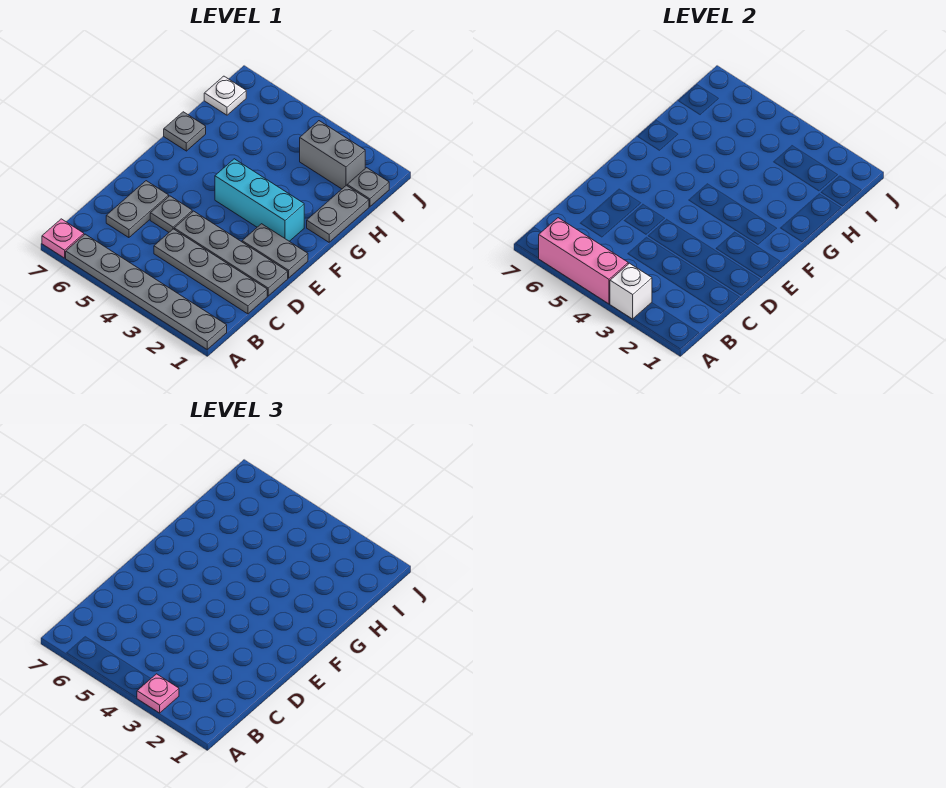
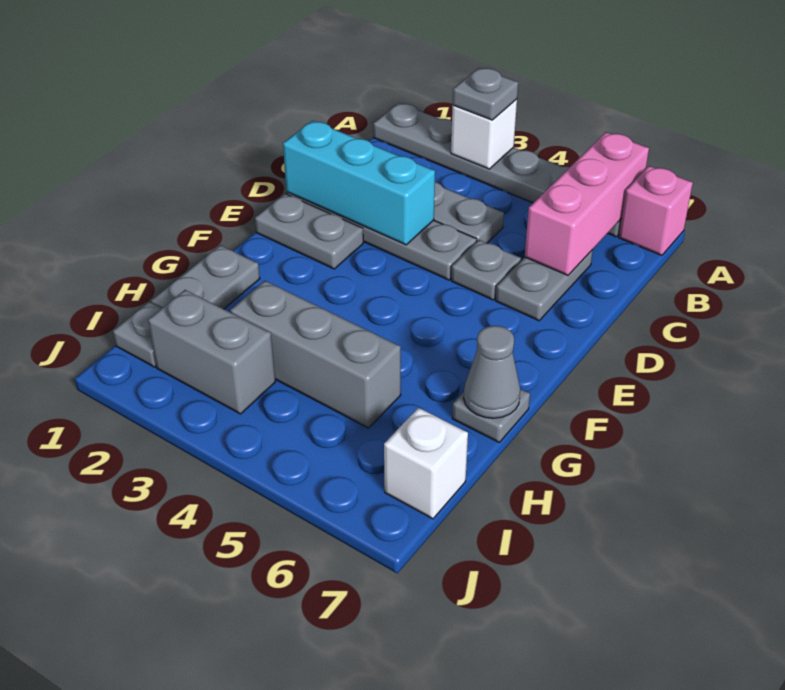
pink 1x1 plate [137,674,179,713] -> grey 1x1 plate [453,68,518,120]
pink 1x3 brick [539,218,628,304] -> pink 1x3 brick turned to [525,132,649,275]
pink 1x1 plate [42,219,84,258] -> pink 1x1 brick [619,166,693,255]
cyan 1x3 brick [215,159,304,241] -> cyan 1x3 brick moved to [283,121,435,245]
none -> grey 1x1 cone [464,326,520,418]
none -> grey 1x3 brick [230,281,401,428]
white 1x1 plate [204,76,246,115] -> white 1x1 brick [384,408,468,519]

